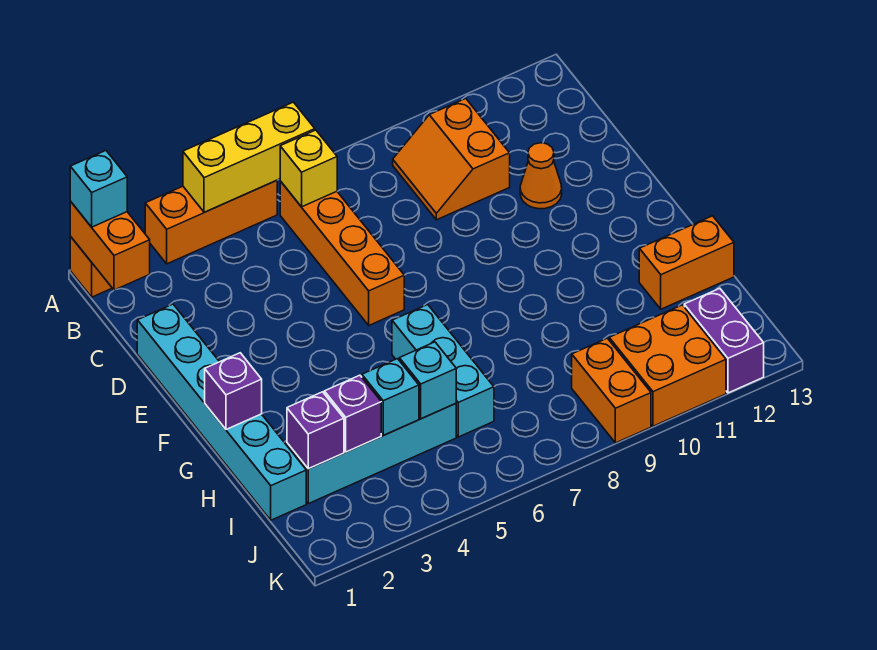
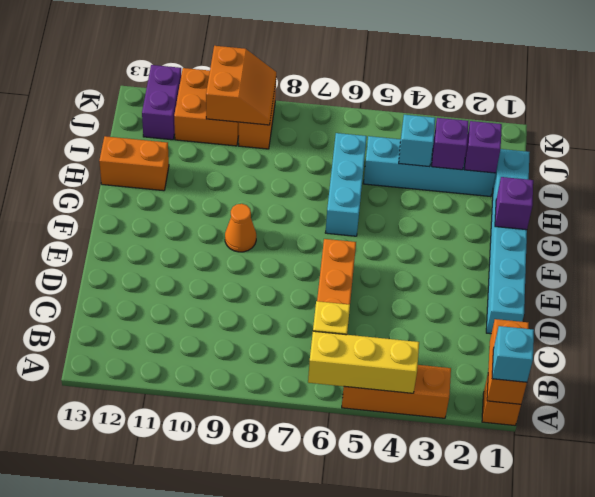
orange 2x2 slope [393,99,510,220] -> orange 2x2 slope moved to [206,46,276,125]
orange 1x1 cone [520,143,562,209] -> orange 1x1 cone moved to [225,204,256,252]
cyan 1x1 brick [399,342,456,419] -> none

